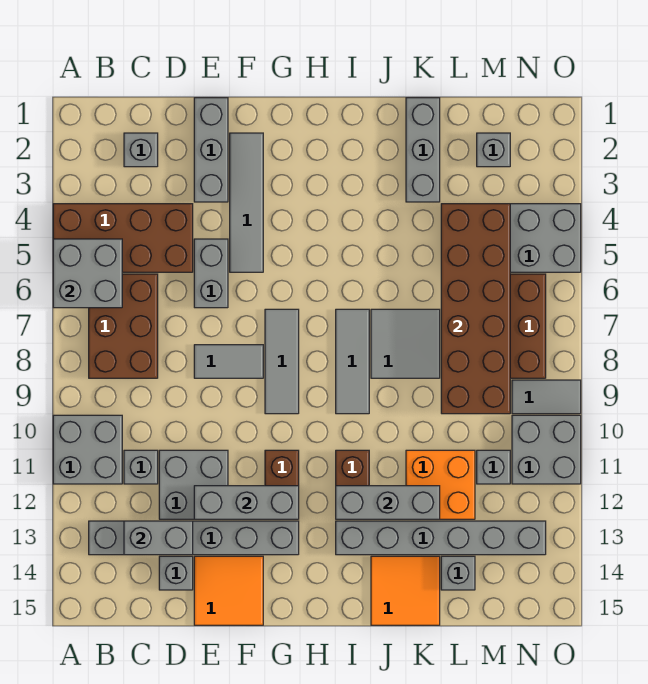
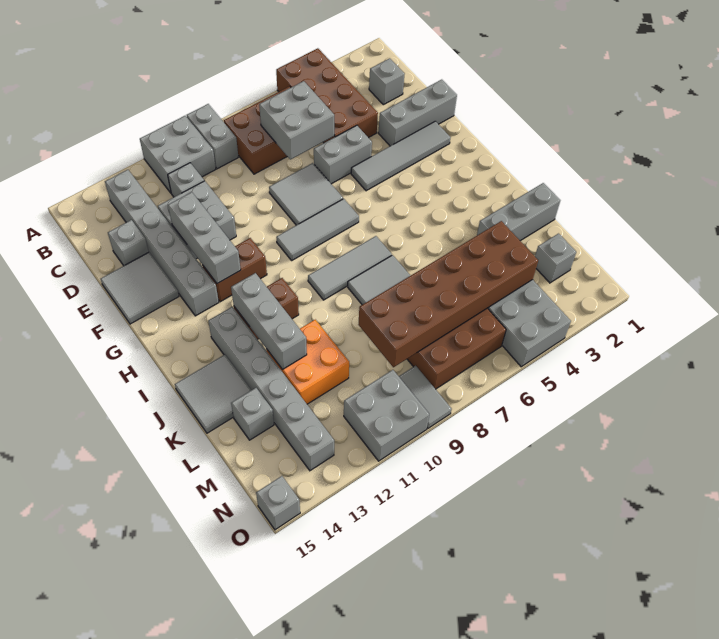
grey 2x2 brick [53,239,122,308] -> grey 2x2 brick moved to [259,81,334,159]
grey 1x2 brick [124,521,193,555] -> grey 1x2 brick moved to [187,104,238,169]
grey 1x2 tile [194,345,263,378] -> grey 2x2 tile [269,163,343,225]
orange 2x2 tile [194,556,263,625] -> grey 2x2 tile [101,252,179,324]
orange 2x2 tile [371,556,440,625] -> grey 2x2 tile [175,355,251,433]
grey 1x1 brick [477,450,510,484] -> grey 1x1 brick moved to [256,476,300,530]

